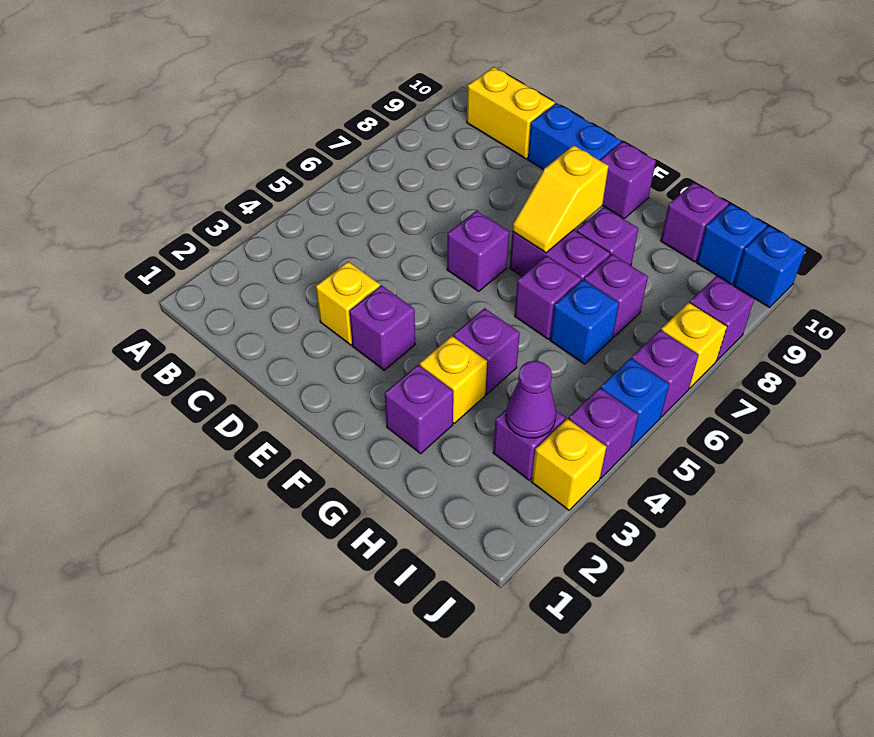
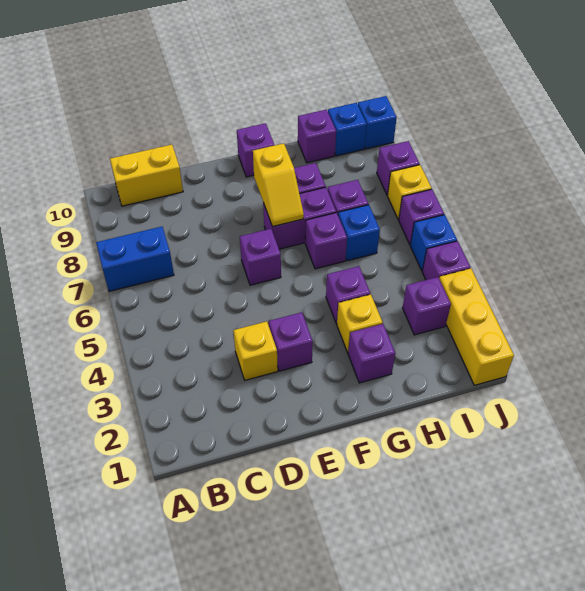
blue 1x2 brick [528,103,621,170] -> blue 1x2 brick moved to [96,227,174,291]
purple 1x1 cone [506,361,556,438] -> none
yellow 1x1 brick [531,419,606,510] -> yellow 1x3 brick [439,268,514,385]

